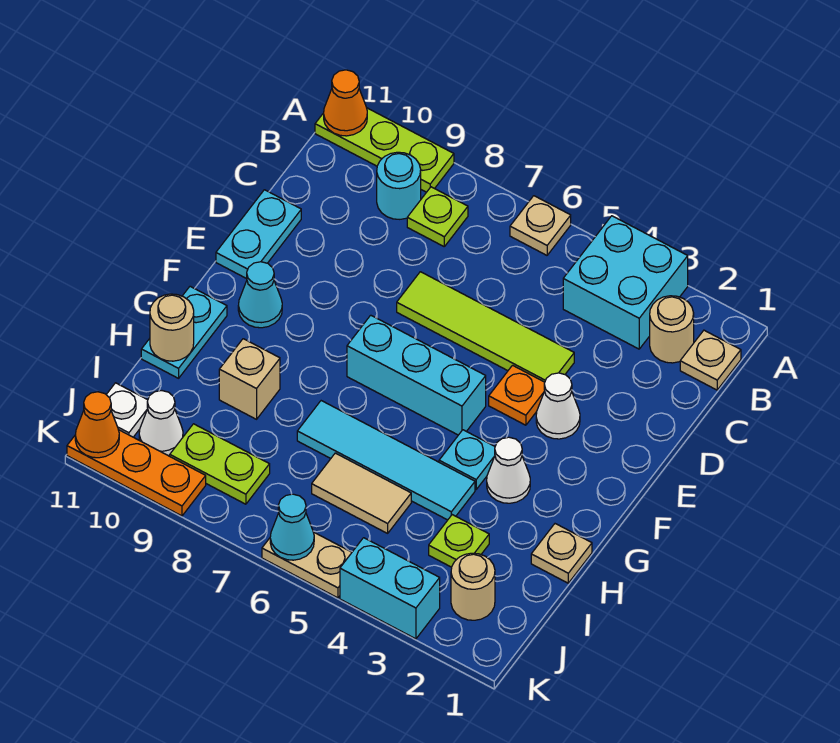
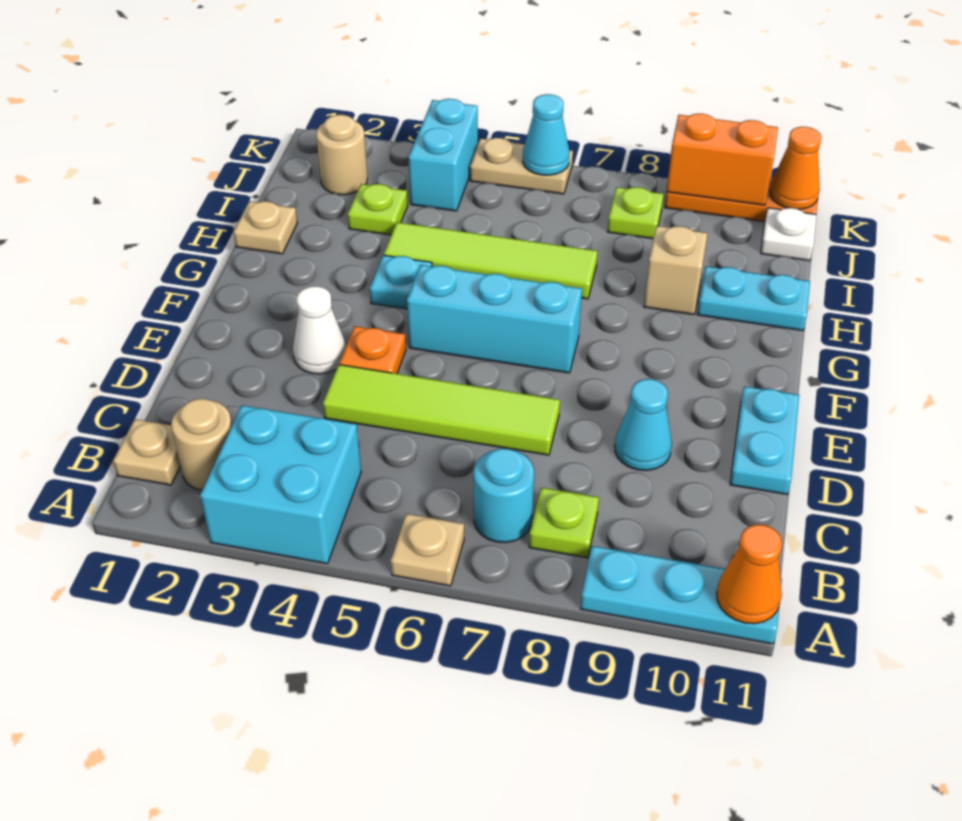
lime 1x3 plate [315,108,454,192] -> cyan 1x3 plate [580,546,782,644]
cyan 1x1 round brick [377,152,421,219] -> cyan 1x1 round brick moved to [474,448,534,543]
cyan 1x1 cone [238,262,282,328] -> cyan 1x1 cone moved to [615,379,672,470]
white 1x1 cone [487,437,530,503] -> none
cyan 1x2 plate [141,286,227,378] -> cyan 1x2 plate turned to [697,266,810,331]
cyan 1x4 tile [297,401,475,520] -> lime 1x4 tile [384,222,598,299]
tan 1x1 round brick [150,294,194,361] -> none
tan 1x2 tile [312,453,411,533] -> none
lime 1x2 plate [170,424,270,504] -> lime 1x1 plate [607,187,664,239]
white 1x1 cone [139,391,183,455] -> none
cyan 1x2 brick [340,538,440,639] -> cyan 1x2 brick turned to [408,99,478,211]
none -> orange 1x2 brick [666,114,778,205]

